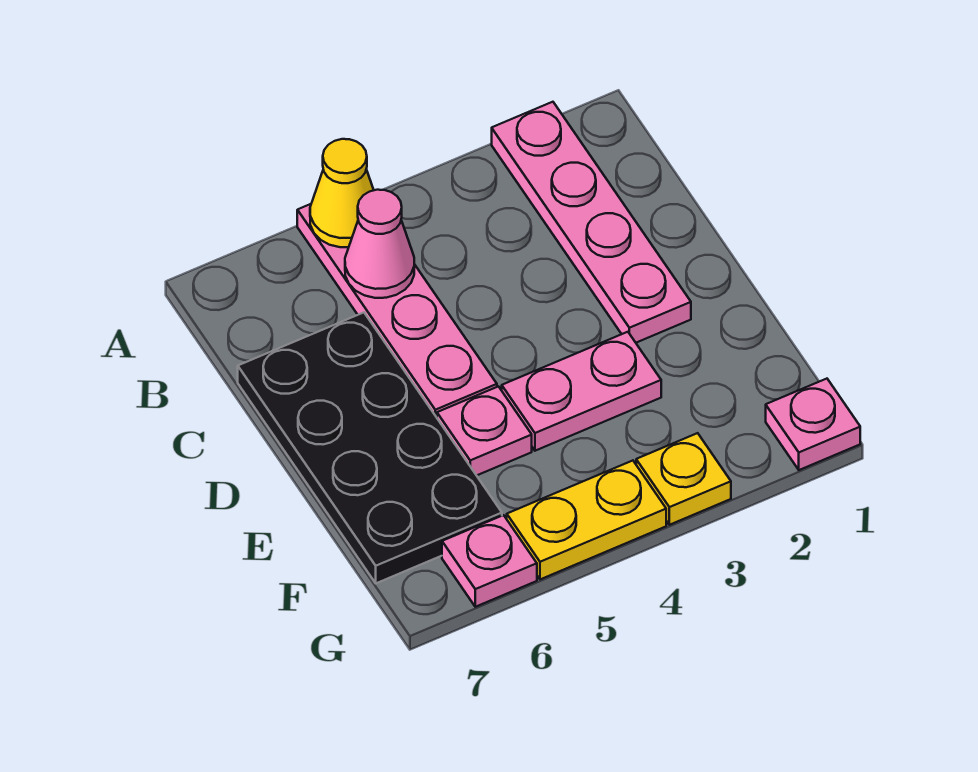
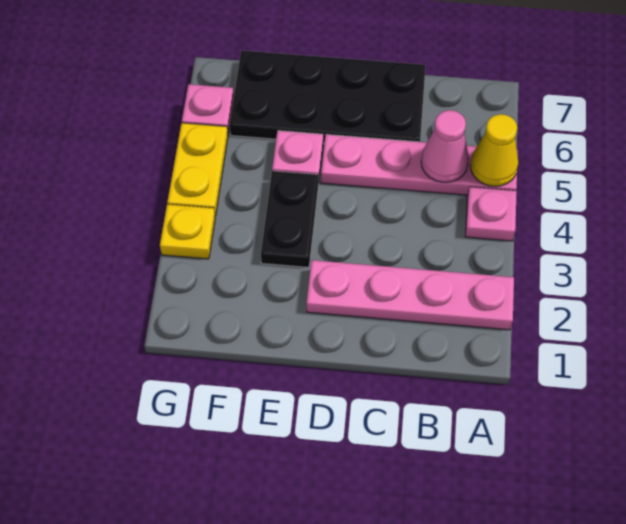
pink 1x2 plate [502,332,661,451] -> black 1x2 plate [261,171,319,267]
pink 1x1 plate [766,379,860,470] -> pink 1x1 plate moved to [465,187,517,241]

